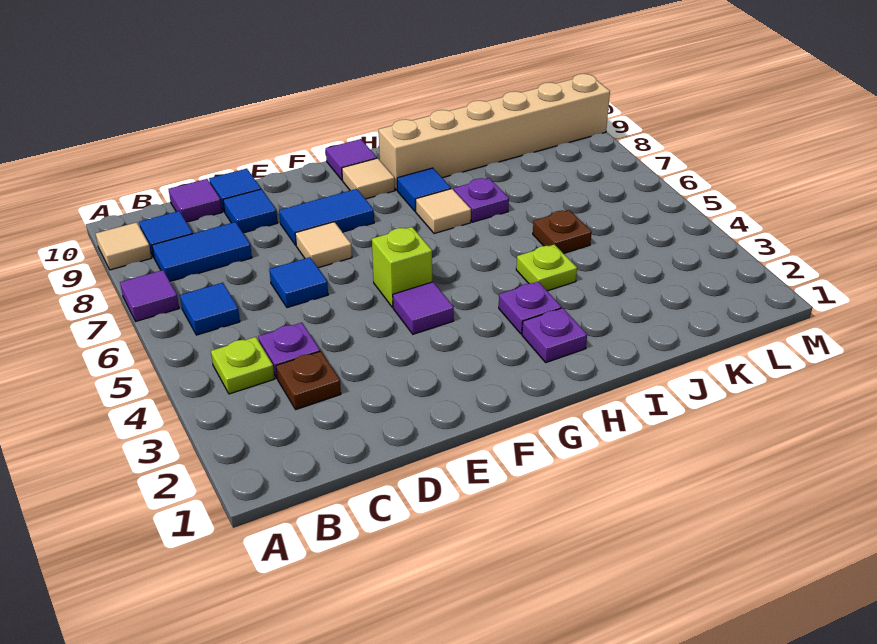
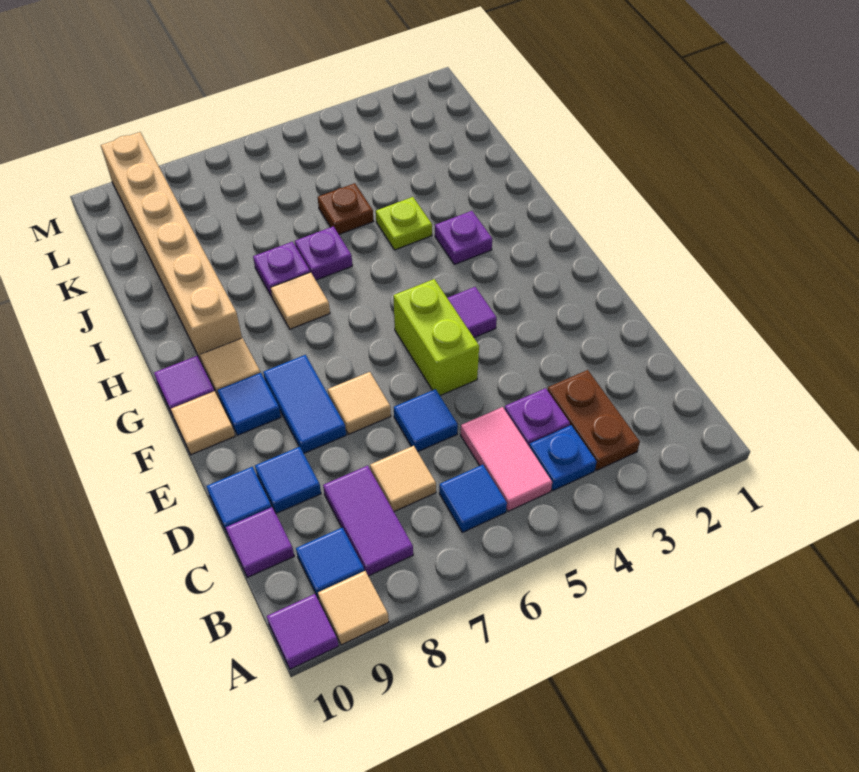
purple 1x1 tile [120,270,179,321] -> purple 1x1 tile moved to [267,594,339,669]
lime 1x1 plate [211,337,274,394] -> blue 1x1 plate [529,425,596,491]
none -> pink 1x2 tile [461,407,552,511]
blue 1x2 tile [152,222,252,281] -> purple 1x2 tile [323,466,413,576]
brown 1x1 plate [276,351,341,409] -> brown 1x2 plate [547,370,640,470]
none -> tan 1x1 tile [370,446,436,512]
lime 1x1 brick [372,227,432,307] -> lime 1x2 brick [393,279,479,395]
none -> tan 1x1 tile [171,391,235,455]
purple 1x1 plate [522,308,587,362] -> purple 1x1 plate moved to [295,226,352,280]
blue 1x1 tile [397,168,451,211] -> blue 1x1 tile moved to [217,373,281,435]

